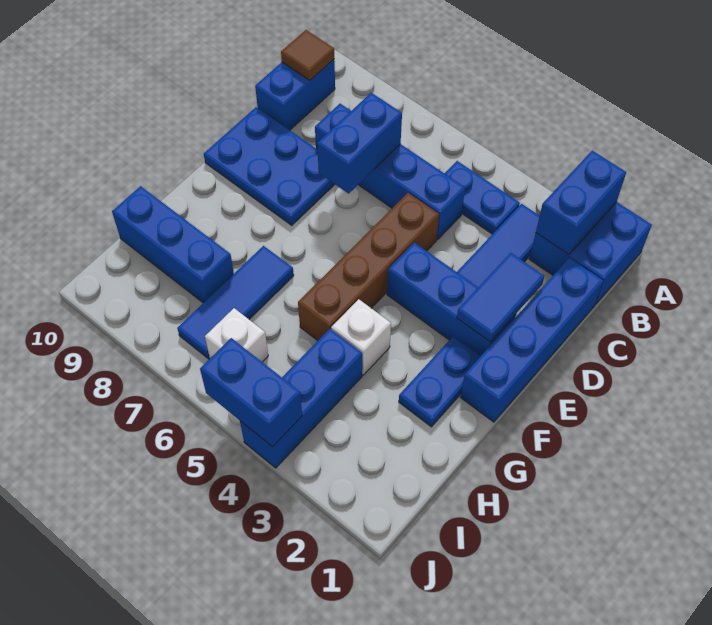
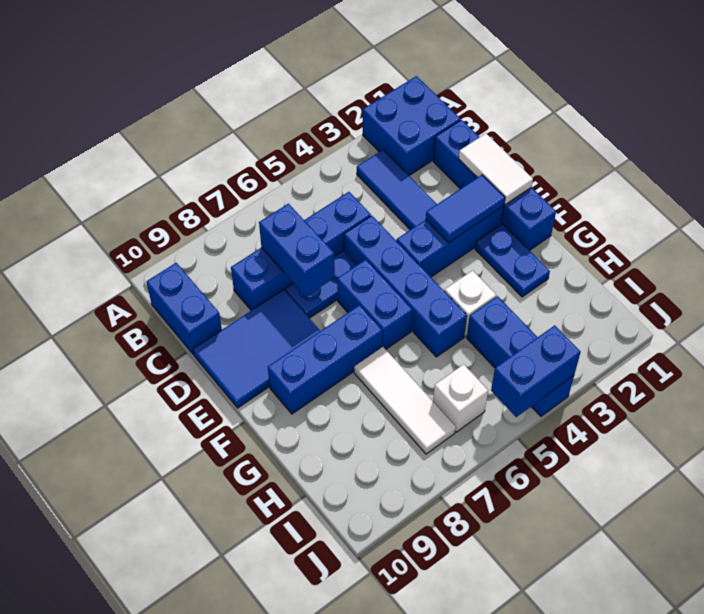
blue 1x2 brick [536,151,626,255] -> blue 1x2 brick moved to [337,260,412,349]
blue 1x2 plate [445,161,520,234] -> blue 1x2 plate moved to [285,251,356,318]
brown 1x1 tile [281,30,334,80] -> none
none -> white 1x2 tile [459,134,533,204]
blue 1x2 tile [457,253,544,342] -> blue 1x2 tile turned to [426,175,505,243]
brown 1x4 brick [298,193,439,340] -> blue 1x4 brick [344,216,467,357]
blue 2x3 plate [204,107,335,225] -> blue 2x3 tile [193,290,320,408]
blue 1x3 tile [177,246,294,359] -> white 1x3 tile [354,347,456,454]
blue 1x3 brick [112,186,234,303] -> blue 1x3 brick moved to [268,305,382,414]

